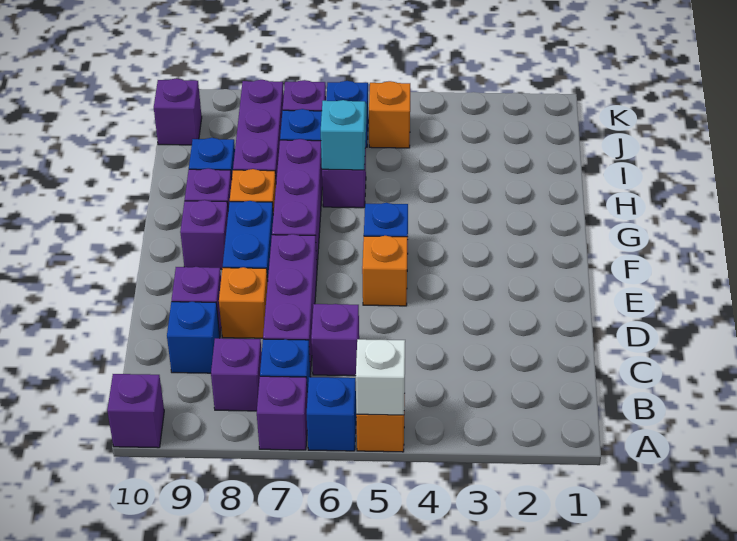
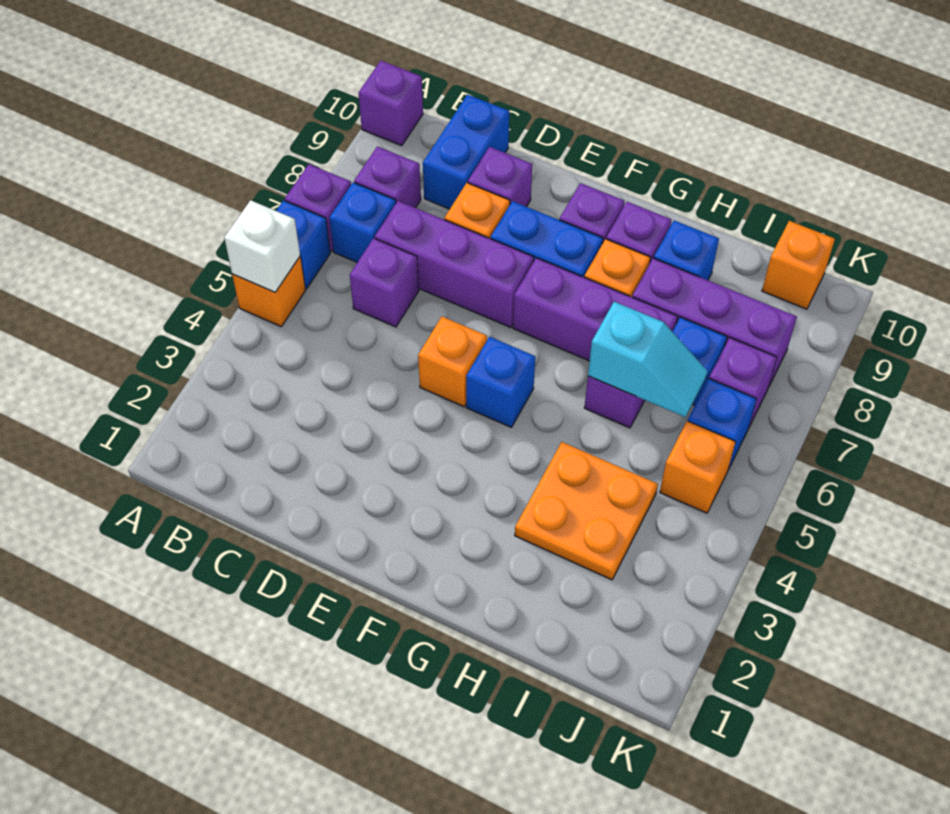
blue 1x1 brick [167,302,220,373] -> blue 1x2 brick [423,94,509,209]
none -> orange 2x2 plate [515,442,658,580]
purple 1x1 brick [154,78,202,145] -> orange 1x1 brick [762,221,835,309]

